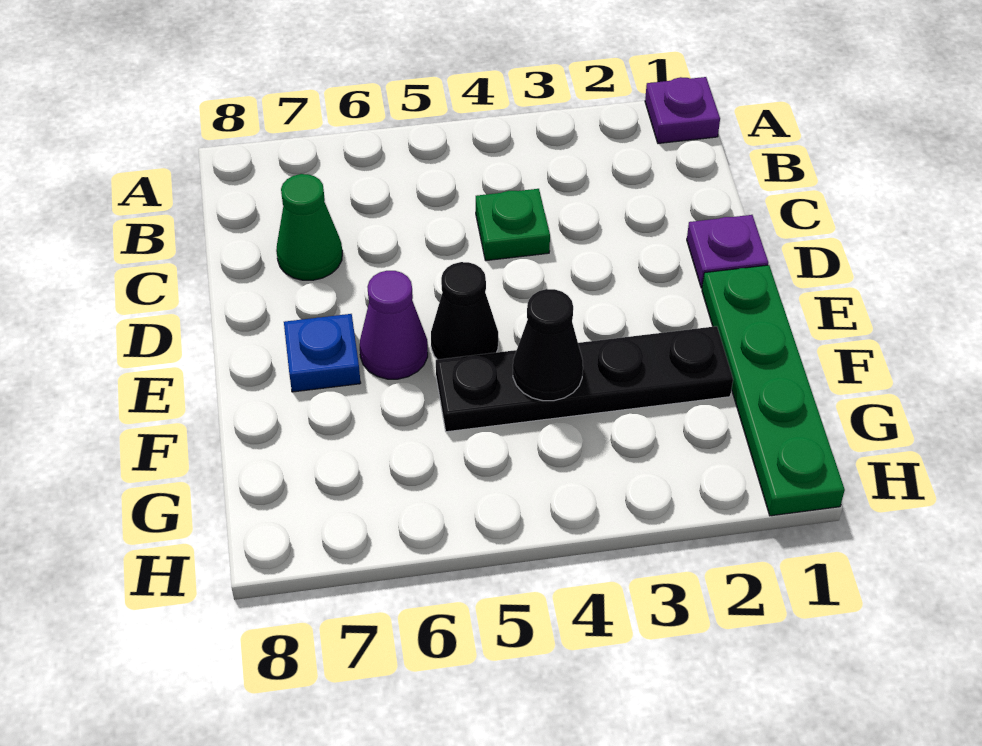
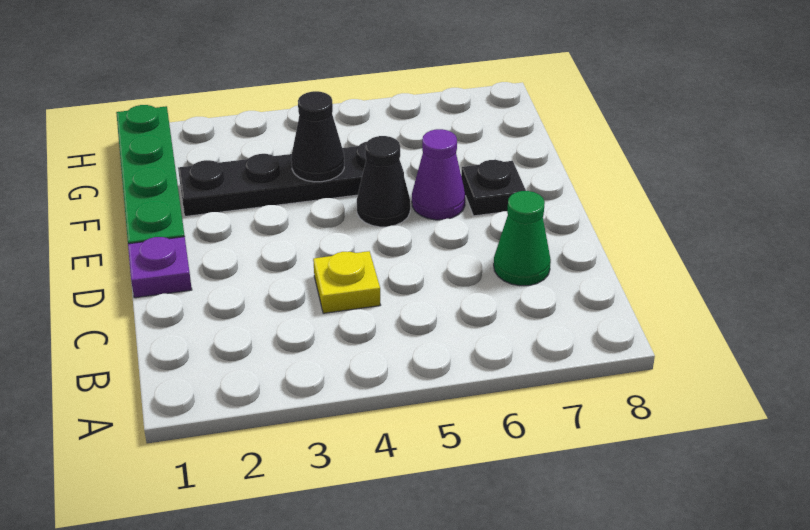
purple 1x1 plate [645,77,720,143] -> none
green 1x1 plate [476,189,550,261] -> yellow 1x1 plate [313,251,380,313]
blue 1x1 plate [284,314,361,392] -> black 1x1 plate [461,160,526,216]

